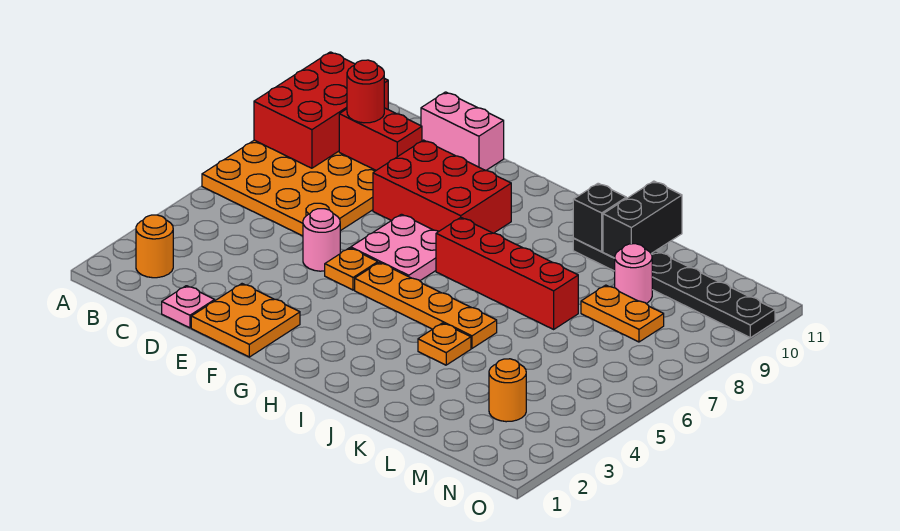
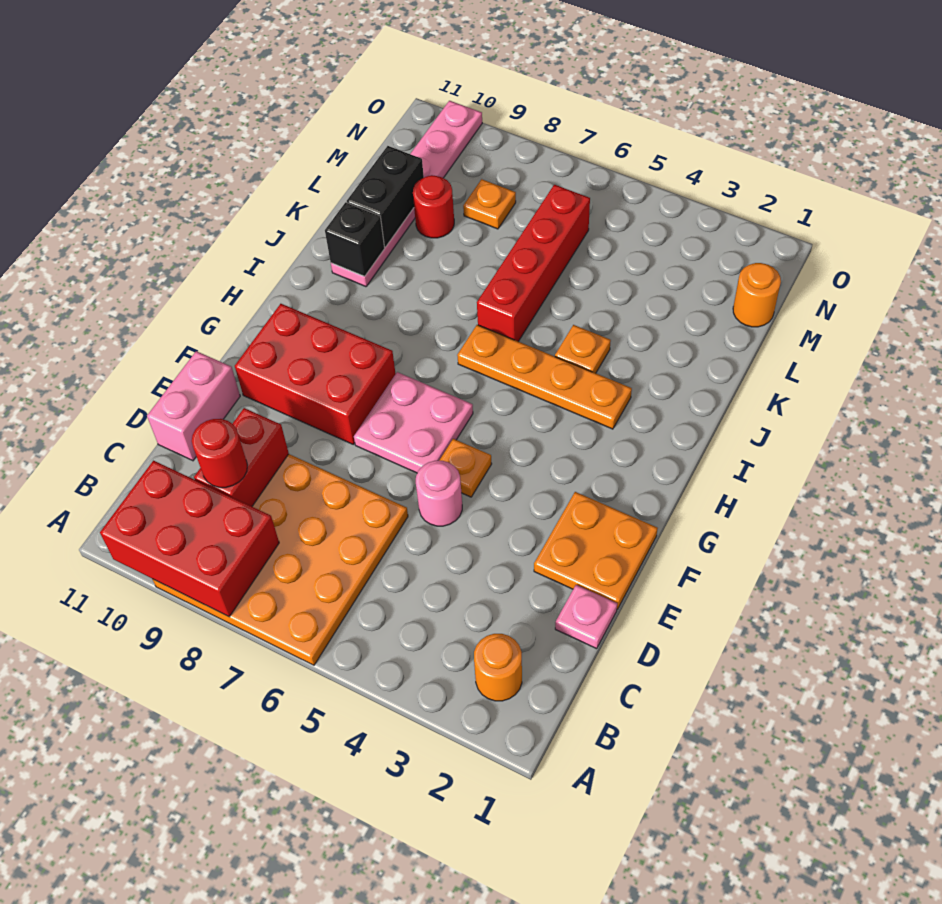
red 2x3 brick [373,140,511,233] -> red 2x3 brick turned to [235,304,396,444]
orange 1x4 plate [355,262,497,348] -> orange 1x4 plate turned to [457,325,632,429]
red 1x4 brick [436,218,578,329] -> red 1x4 brick moved to [477,185,590,341]
black 1x6 plate [573,238,775,338] -> pink 1x6 plate [331,101,482,287]
black 1x2 brick [603,181,682,258] -> black 1x2 brick turned to [347,146,424,247]
orange 1x2 plate [581,285,664,342] -> orange 1x1 plate [463,179,516,229]
pink 1x1 round brick [615,244,652,303] -> red 1x1 round brick [413,175,454,238]
orange 1x1 round brick [489,359,526,422] -> orange 1x1 round brick moved to [733,263,781,327]

